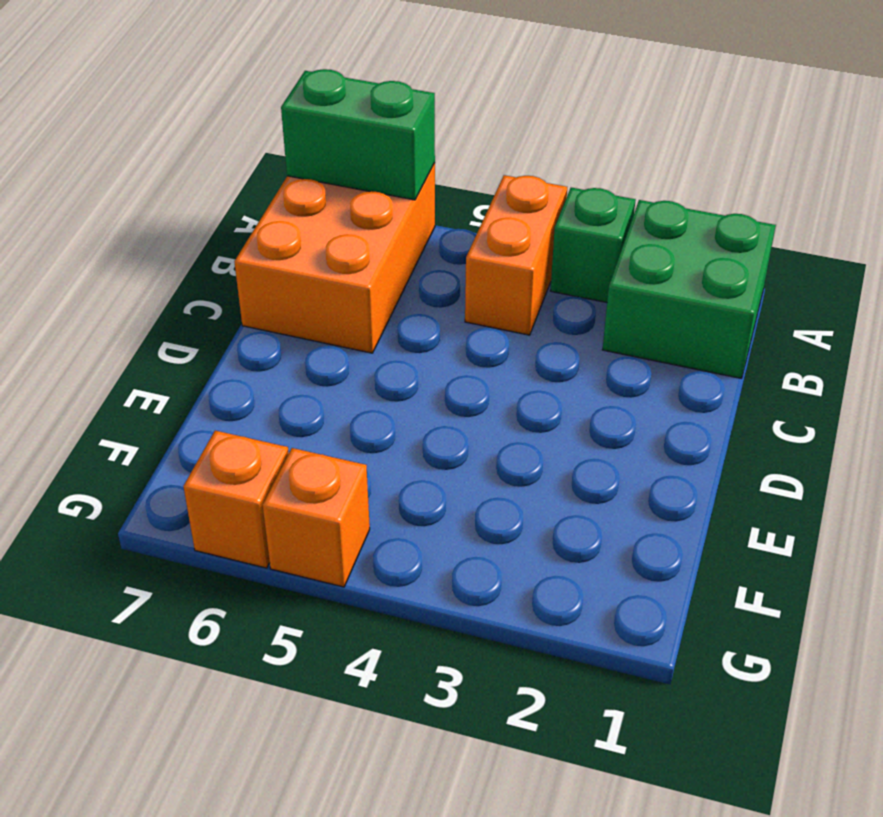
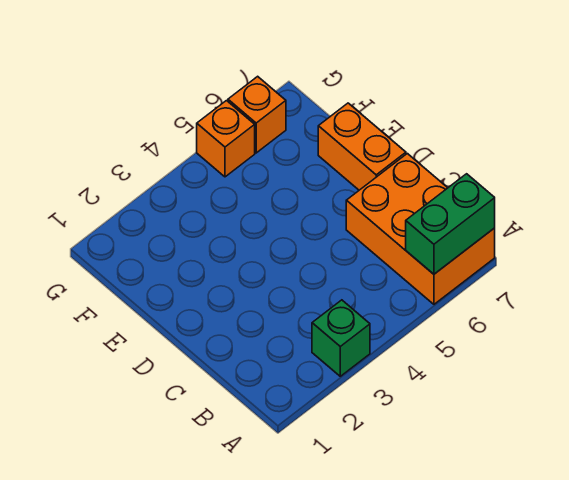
green 2x2 brick [602,200,776,378] -> none
orange 1x2 brick [465,175,567,335] -> orange 1x2 brick moved to [318,103,406,190]

